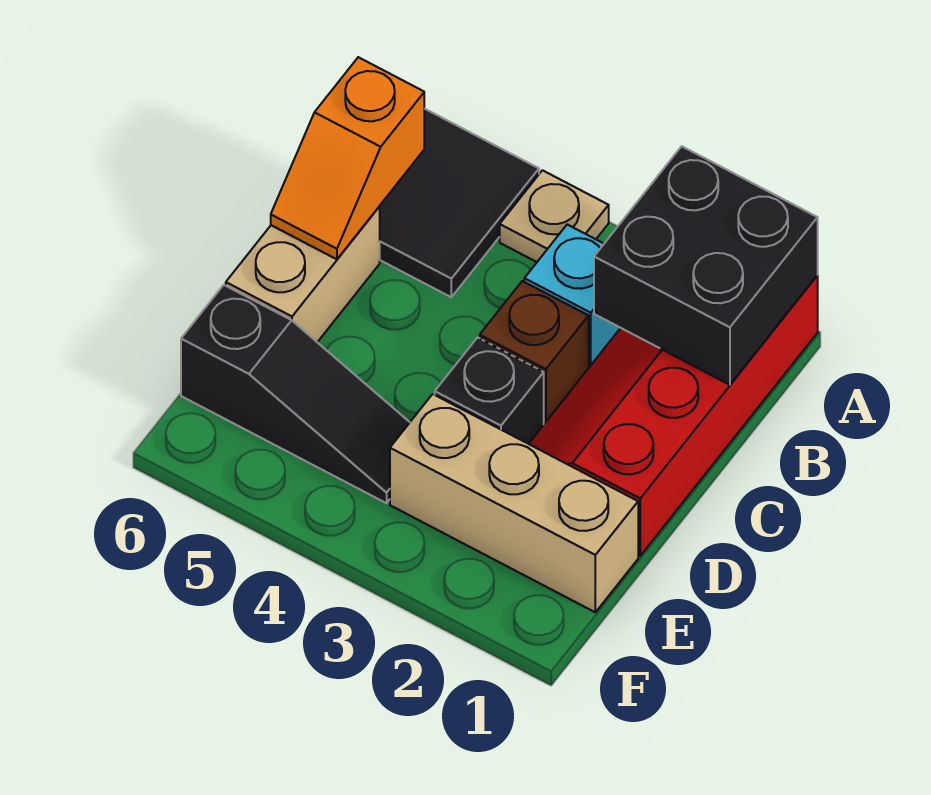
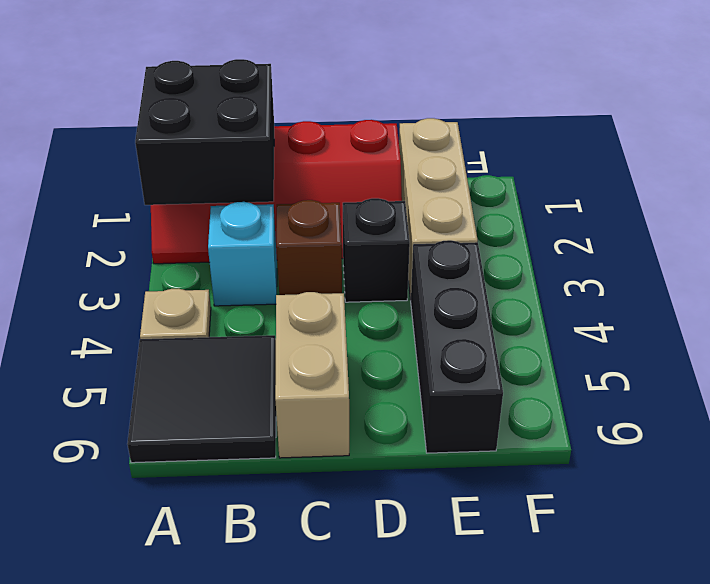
orange 1x2 slope [271,57,424,259] -> none
tan 1x2 brick [226,207,380,342] -> tan 1x2 brick turned to [275,292,349,458]
black 1x3 slope [181,285,410,503] -> black 1x3 brick [411,240,503,453]

